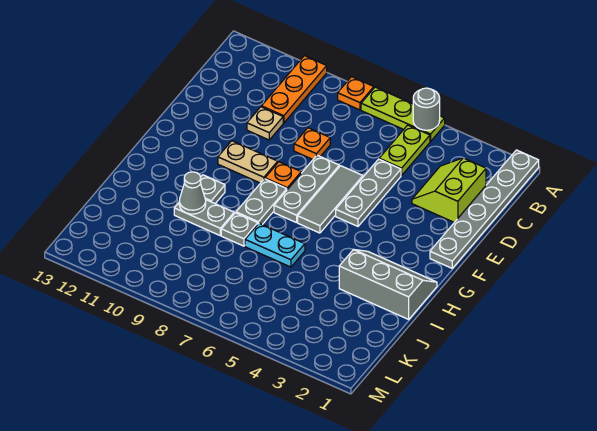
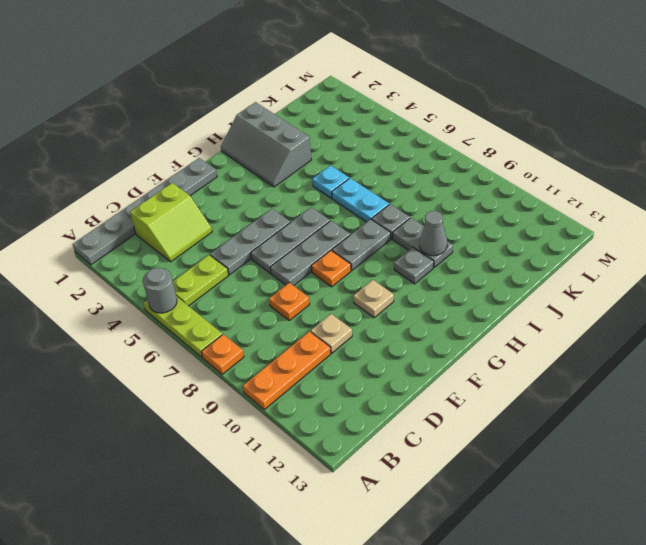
grey 1x3 tile [298,166,363,233] -> grey 1x3 plate [251,207,330,273]
tan 1x2 plate [218,141,278,183] -> tan 1x1 plate [353,280,394,318]
none -> cyan 1x1 plate [312,165,349,198]

